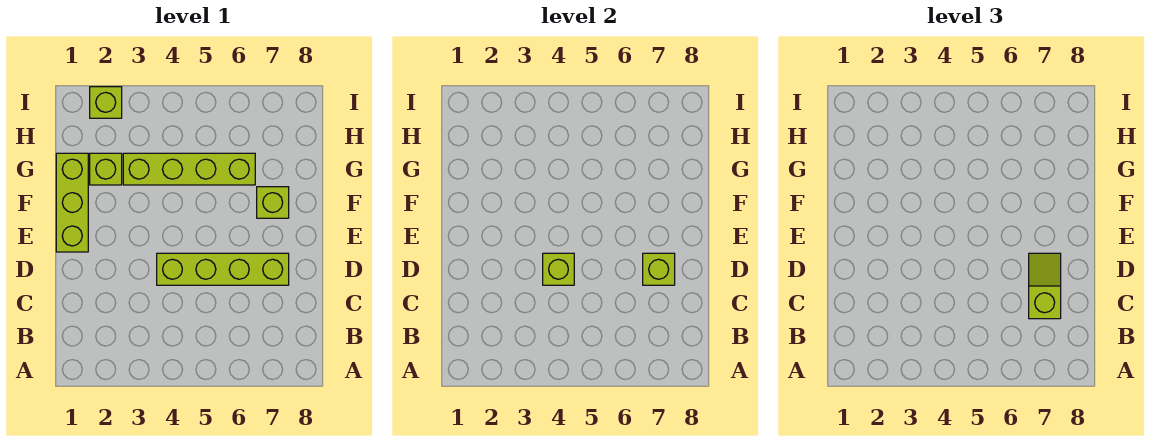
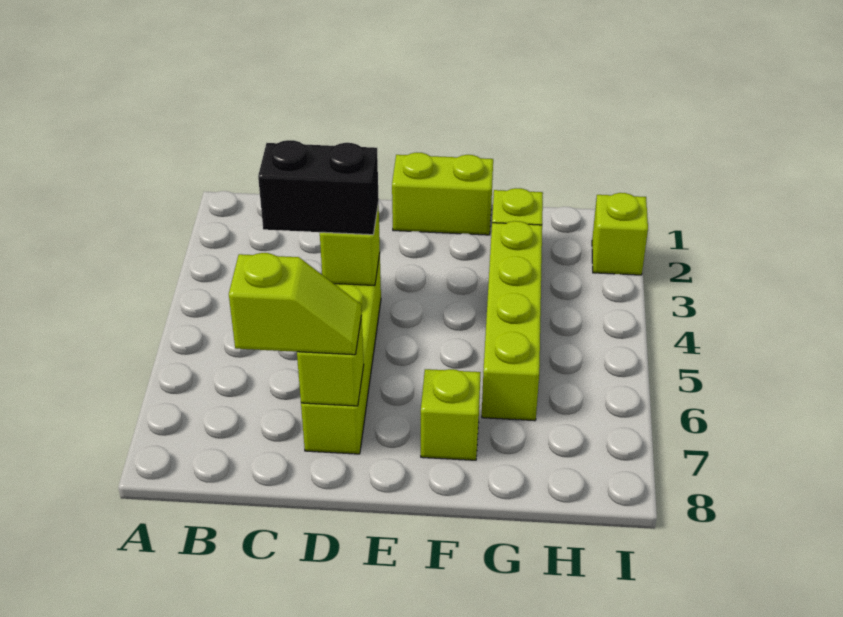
none -> black 1x2 brick [258,140,379,235]
lime 1x3 brick [56,153,88,252] -> lime 1x2 brick [392,153,493,235]

